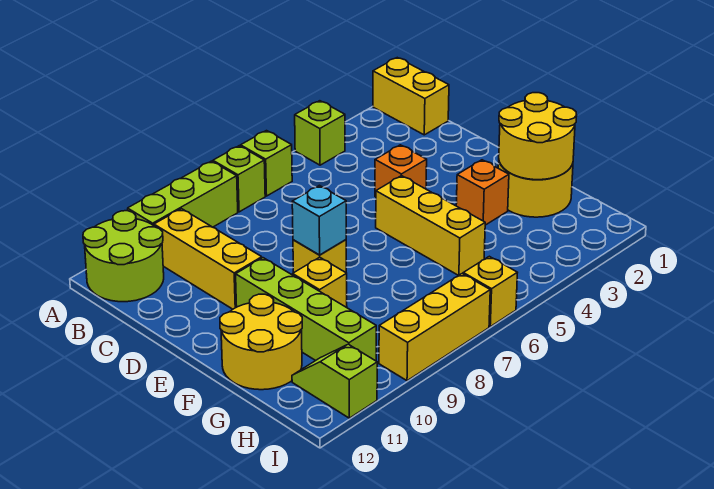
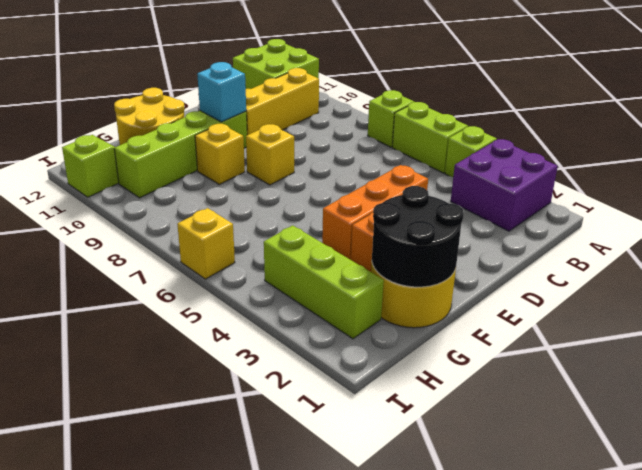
yellow 1x2 brick [373,58,449,135] -> none
none -> purple 2x2 brick [451,139,558,231]
lime 1x1 brick [241,131,292,196] -> lime 1x2 brick [392,102,468,173]
lime 1x3 brick [128,161,238,227] -> lime 1x3 brick moved to [264,225,384,339]
lime 2x2 round brick [83,211,164,302] -> lime 2x2 brick [233,39,319,89]
orange 1x1 brick [375,145,427,197] -> orange 1x3 brick [322,165,428,260]
yellow 1x3 brick [376,176,485,276] -> none
cyan 1x1 brick [292,185,346,255] -> cyan 1x1 brick moved to [197,62,246,122]
yellow 2x2 round brick [499,93,577,180] -> black 2x2 round brick [372,186,464,287]
yellow 1x3 brick [379,274,490,381] -> none

